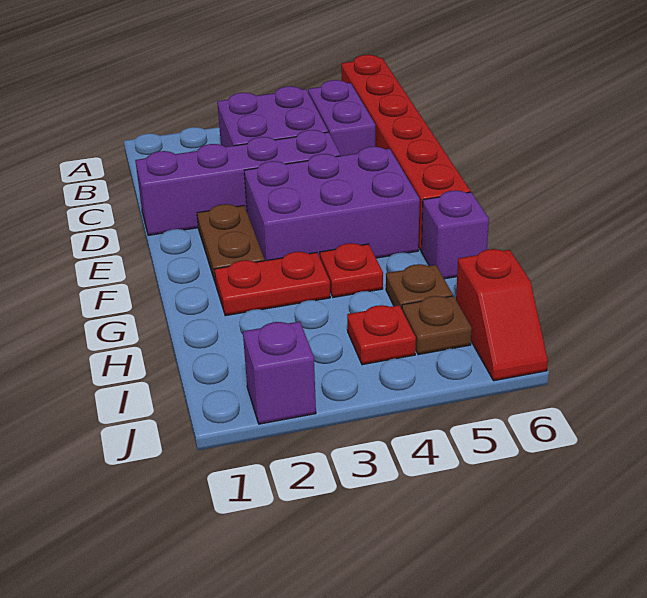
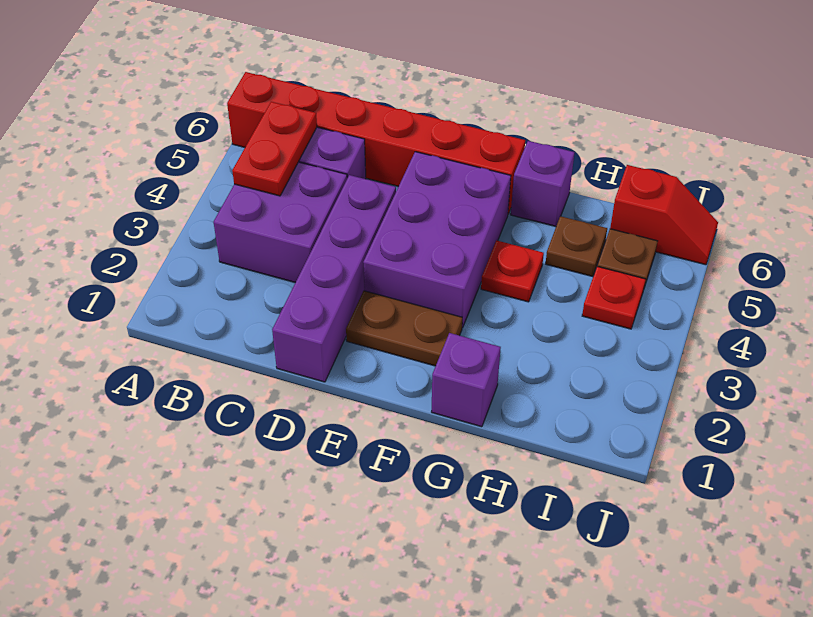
red 1x2 plate [214,252,330,316] -> red 1x2 plate moved to [232,102,317,196]
purple 1x1 brick [243,321,316,424] -> purple 1x1 brick moved to [432,333,501,427]

